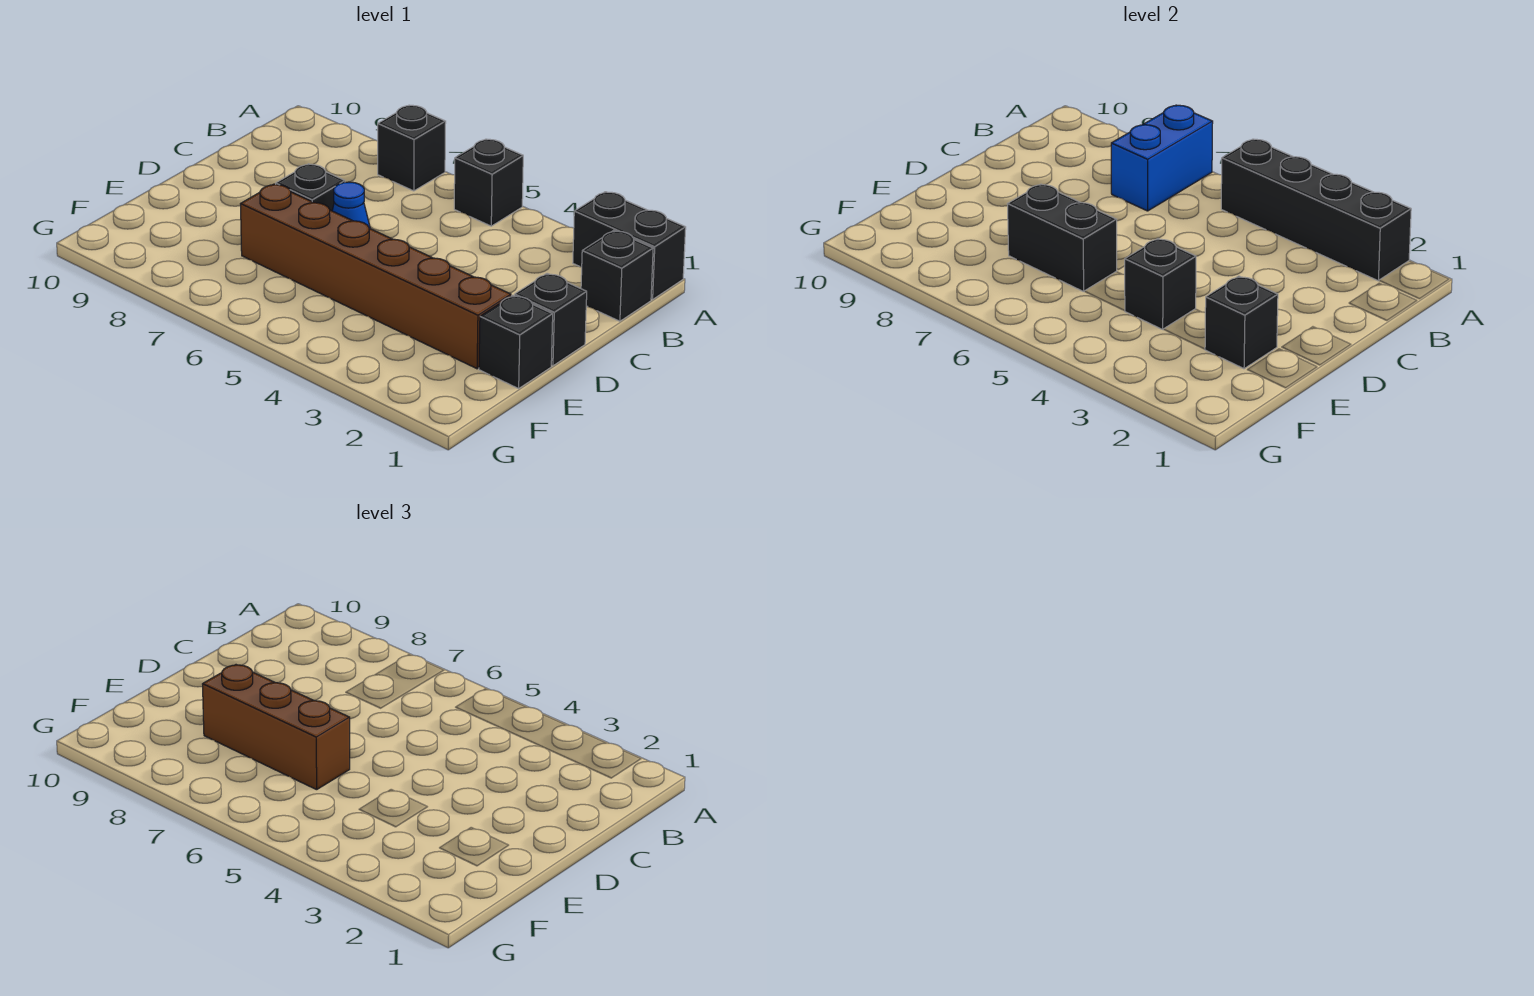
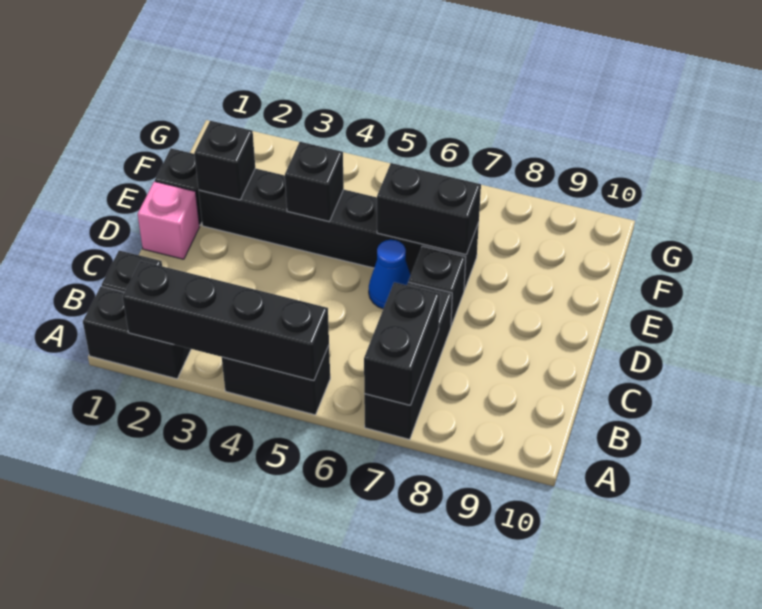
black 1x1 brick [454,139,523,226] -> black 1x2 brick [222,345,330,415]
black 1x1 brick [378,105,446,191] -> black 1x3 brick [364,282,452,439]
blue 1x2 brick [1111,105,1213,211] -> black 1x2 brick [364,282,440,405]
black 1x1 brick [515,273,587,366] -> pink 1x1 brick [138,181,199,259]
brown 1x6 brick [241,184,511,369] -> black 1x6 brick [199,168,479,290]
brown 1x3 brick [203,665,350,790] -> none

